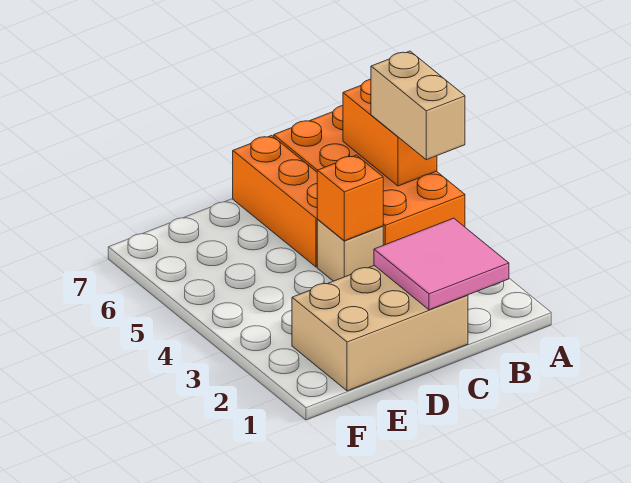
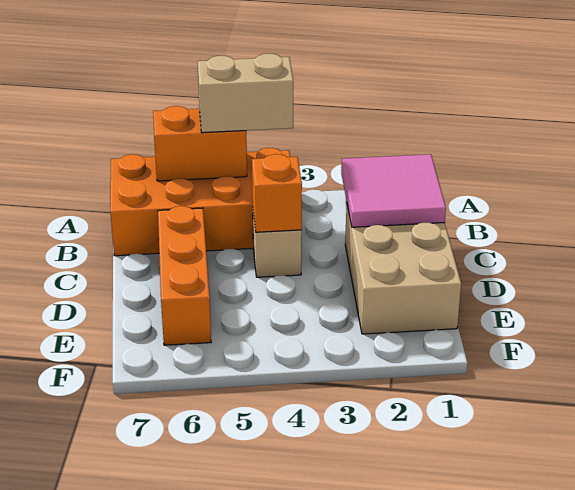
orange 1x3 brick [233,135,318,267] -> orange 1x3 brick turned to [158,206,211,345]

